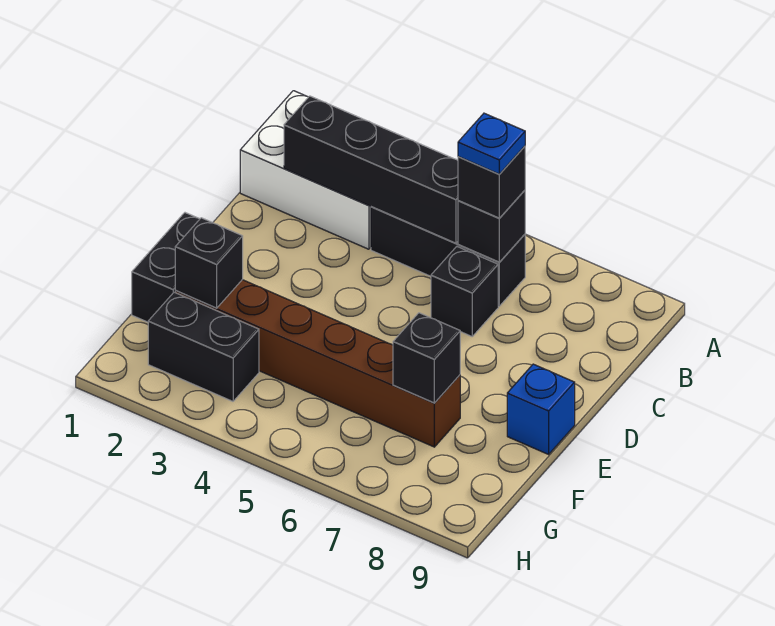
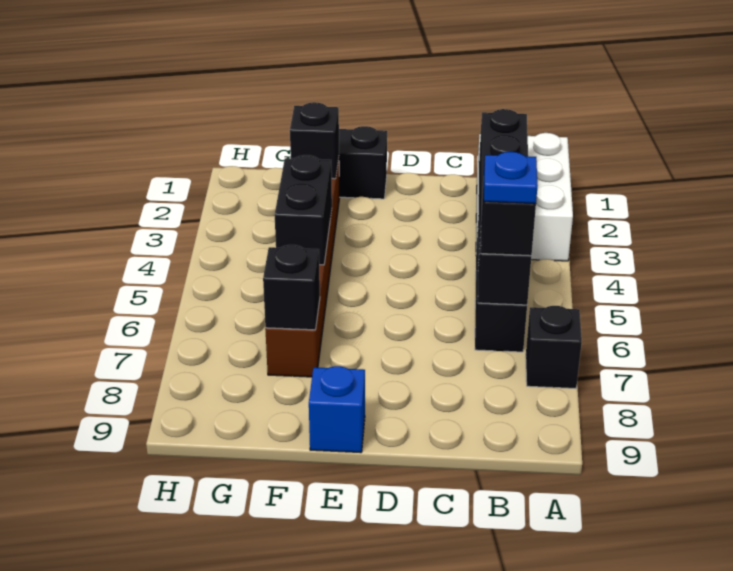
black 1x1 brick [431,247,498,336] -> black 1x1 brick moved to [526,306,582,388]
black 1x2 brick [148,292,259,401] -> black 1x2 brick moved to [275,155,332,265]

